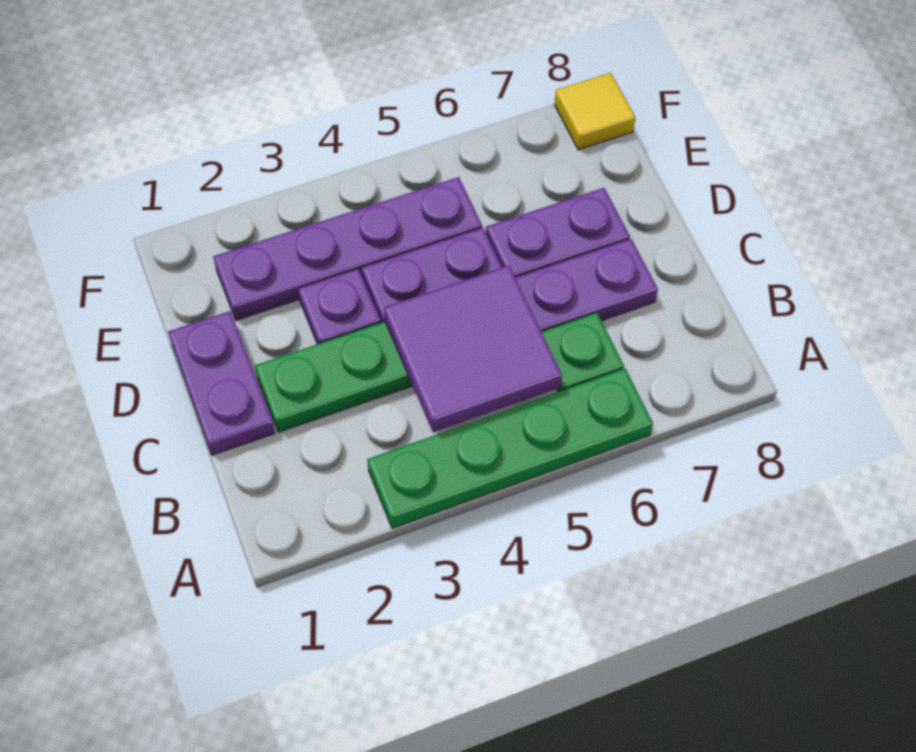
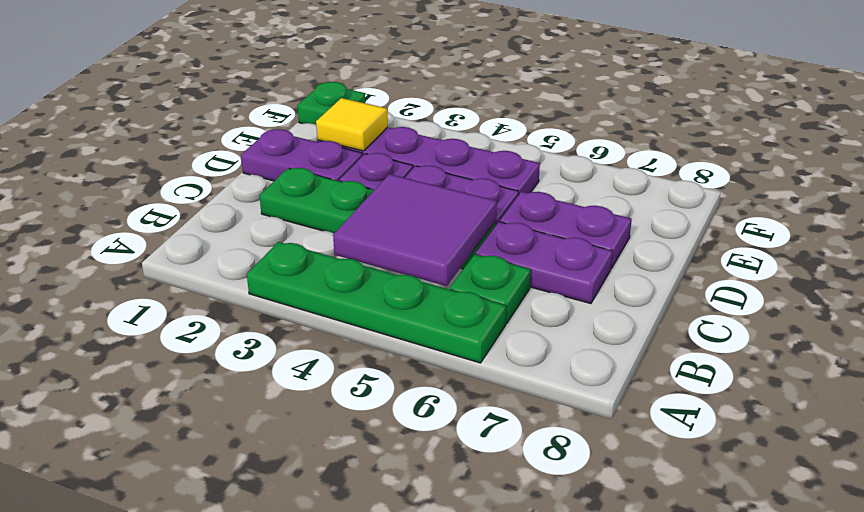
purple 1x2 plate [168,311,275,455] -> purple 1x2 plate turned to [241,129,363,181]
none -> green 1x1 plate [297,82,365,125]
yellow 1x1 tile [555,73,635,150] -> yellow 1x1 tile moved to [316,98,388,151]

